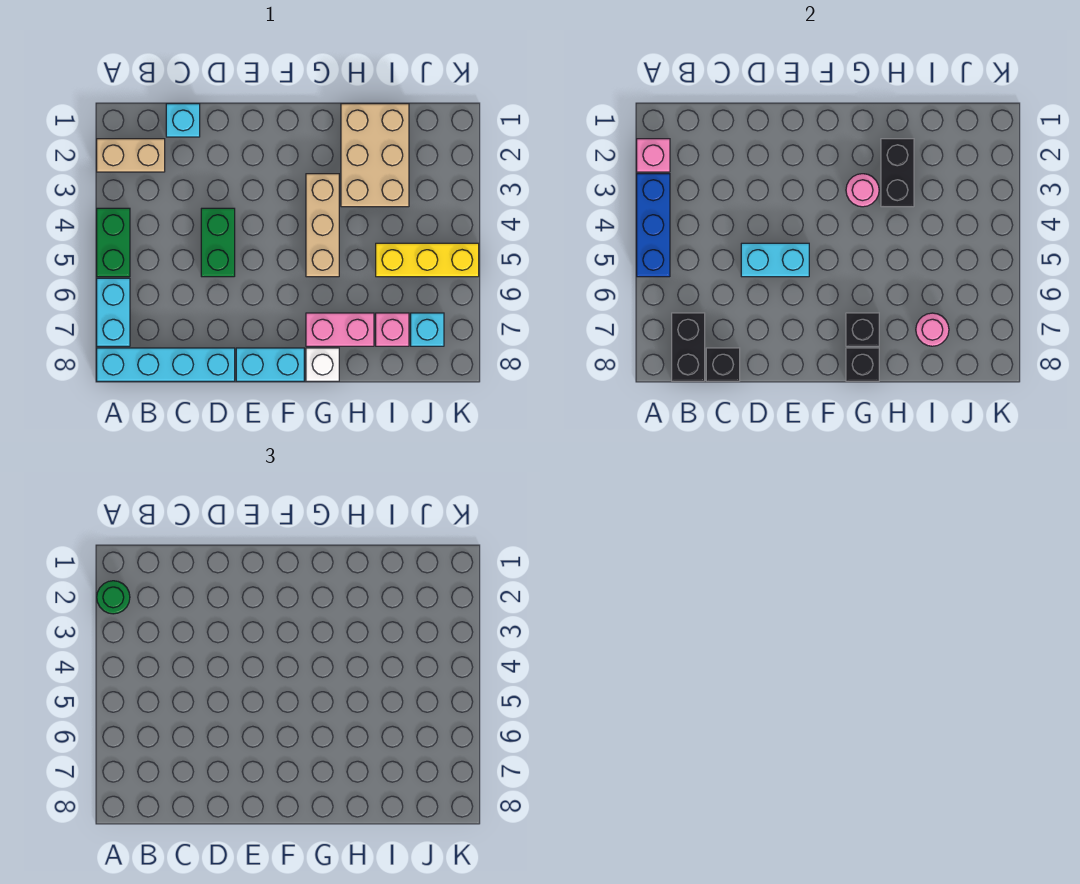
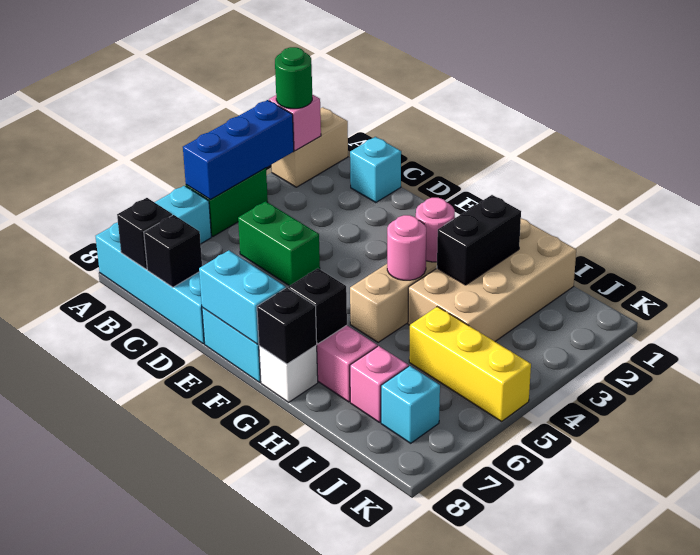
tan 1x2 brick [97,139,165,172] -> tan 1x2 brick turned to [272,107,348,187]
black 1x2 brick [672,313,705,381] -> black 1x1 brick [117,198,172,269]
green 1x2 brick [201,208,235,277] -> green 1x2 brick turned to [238,201,320,286]
cyan 1x2 brick [741,243,809,277] -> cyan 1x2 brick moved to [199,250,286,344]
tan 2x3 brick [341,104,409,207] -> tan 2x4 brick [408,218,576,341]
pink 1x1 round brick [916,313,949,346] -> pink 1x1 round brick moved to [387,215,426,280]

